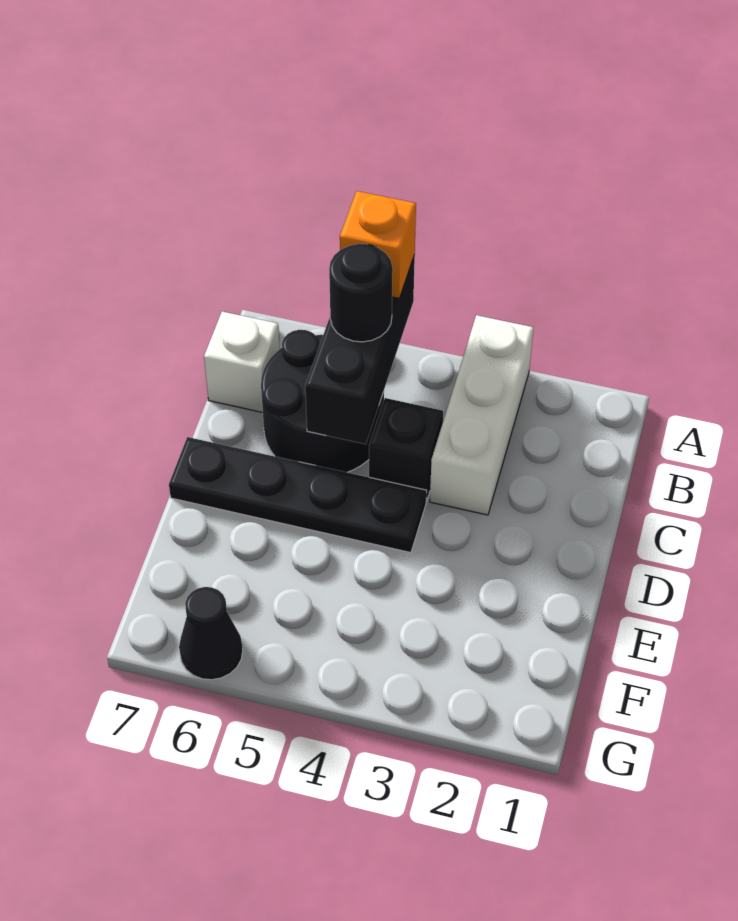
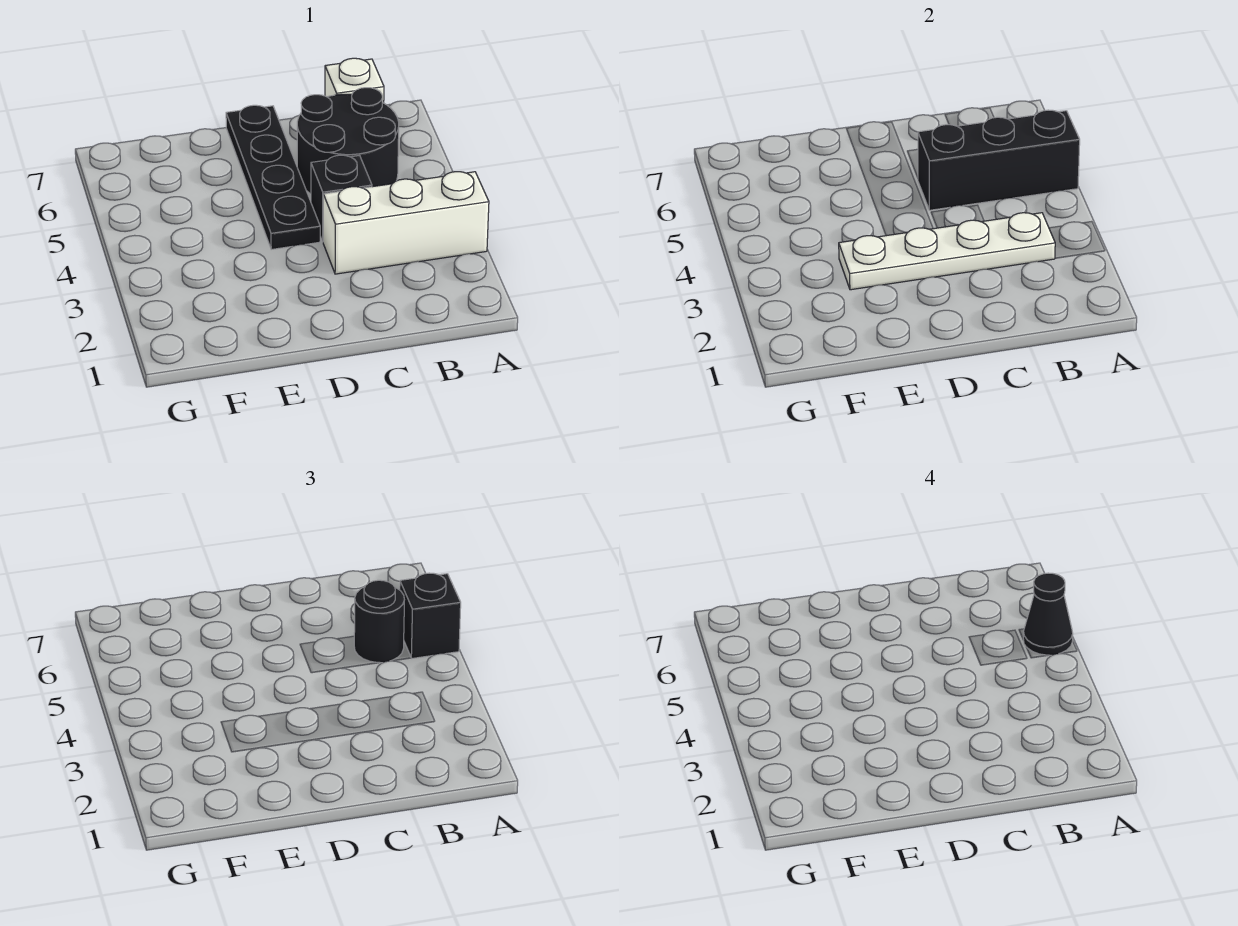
orange 1x1 brick [340,191,416,299] -> black 1x1 brick [400,573,461,658]
none -> white 1x4 plate [839,213,1055,290]
black 1x1 cone [179,587,243,680] -> black 1x1 cone moved to [1023,573,1073,655]

